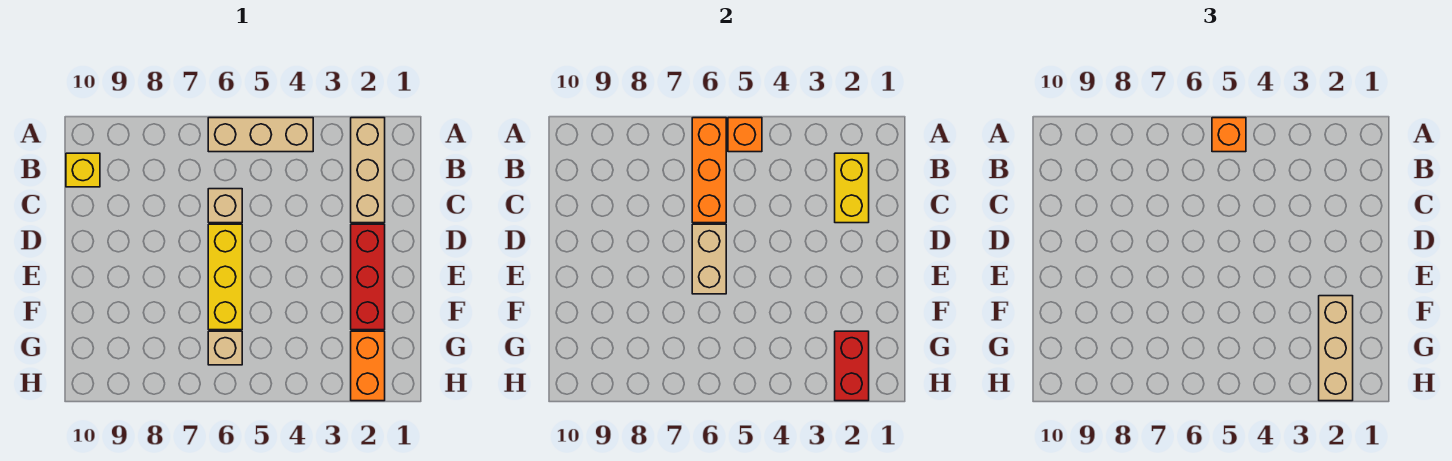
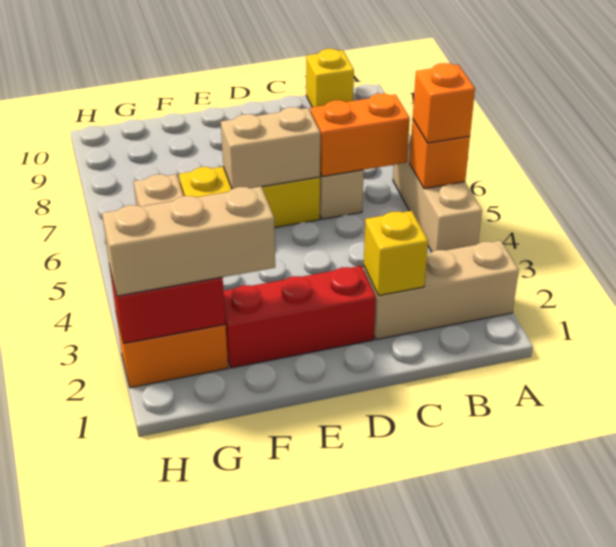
orange 1x3 brick [692,118,726,223] -> orange 1x2 brick [311,94,410,177]
yellow 1x2 brick [835,153,869,223] -> yellow 1x1 brick [364,211,428,296]

